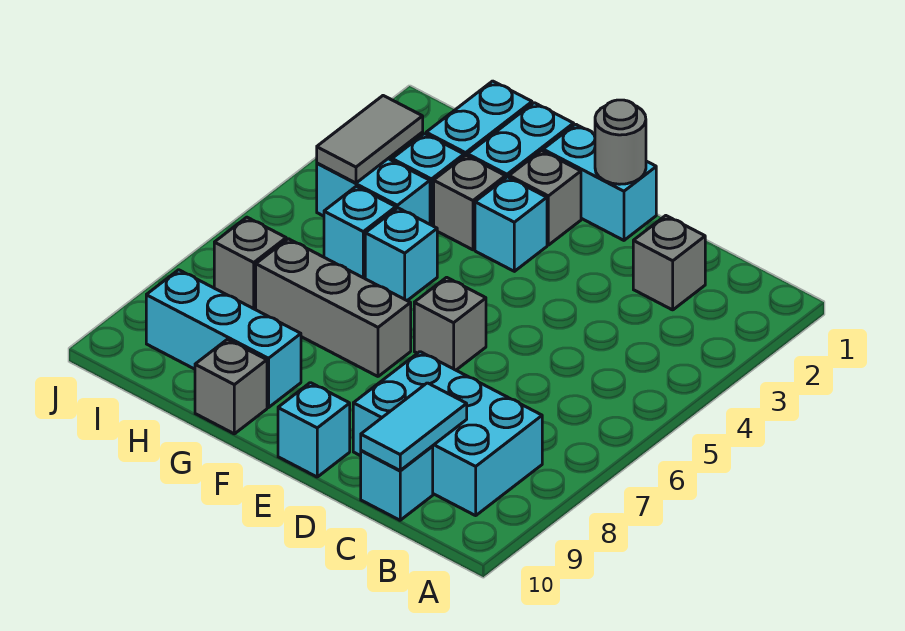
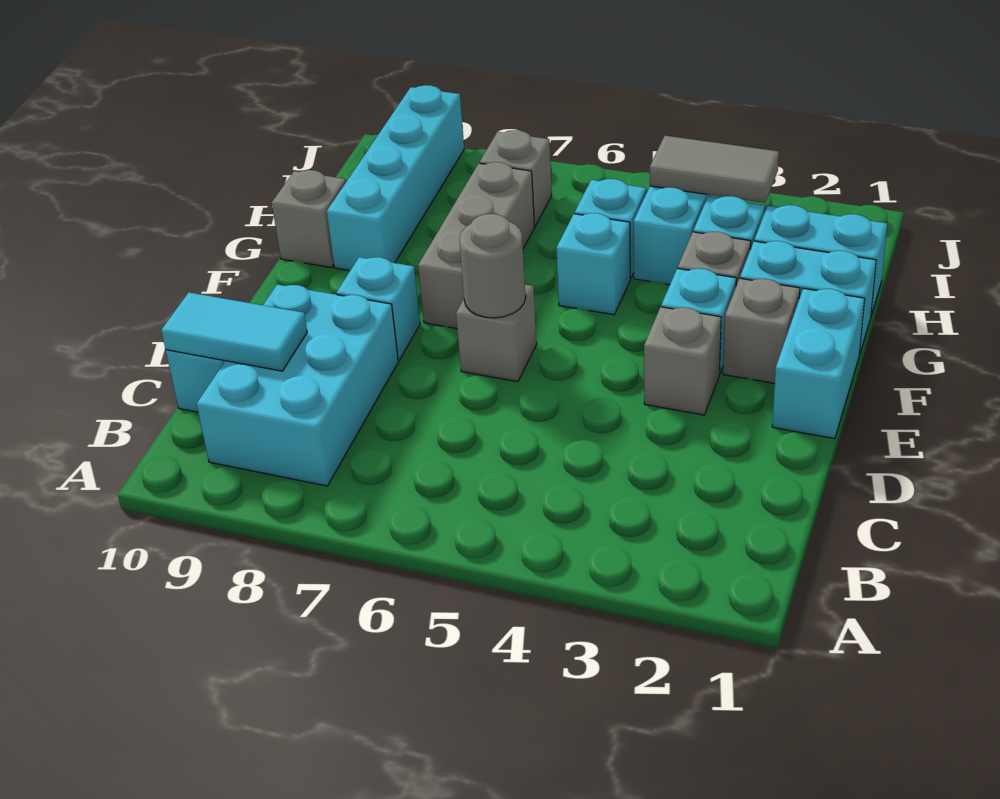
grey 1x1 brick [633,216,705,310] -> grey 1x1 brick moved to [644,307,721,415]
grey 1x1 round brick [595,100,646,184] -> grey 1x1 round brick moved to [459,214,526,318]
cyan 1x1 brick [278,383,350,477] -> cyan 1x1 brick moved to [336,257,420,360]
cyan 1x3 brick [146,270,301,408] -> cyan 1x4 brick [327,85,464,271]

